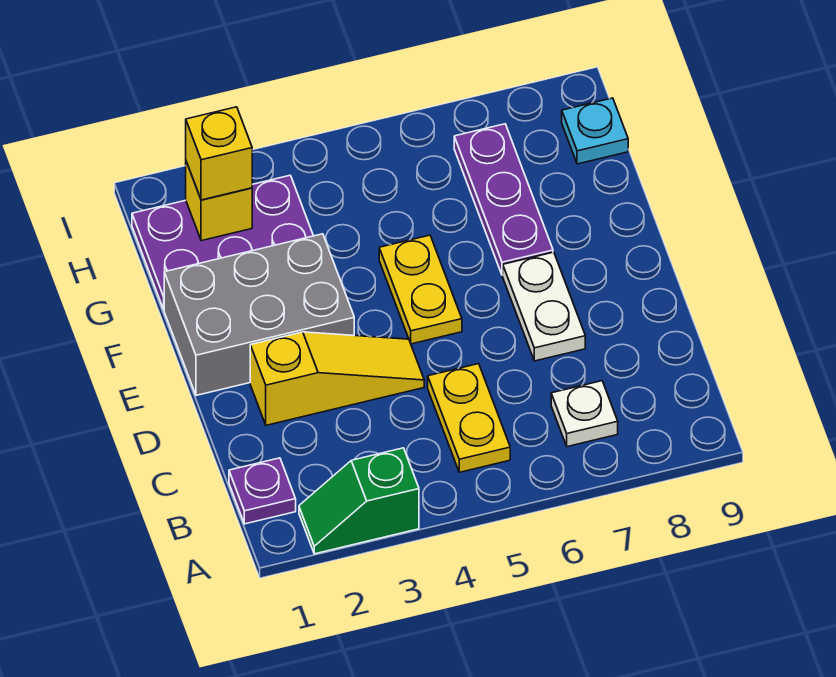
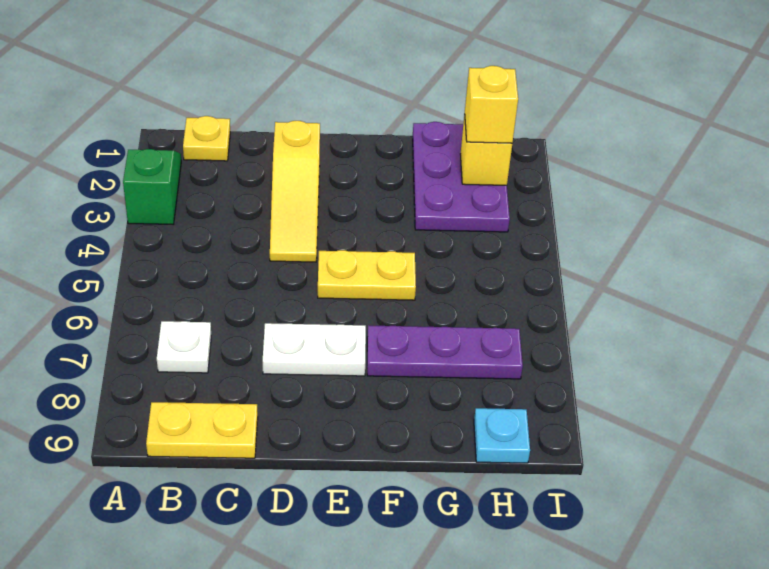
purple 1x1 plate [229,458,296,524] -> yellow 1x1 plate [183,116,230,161]
yellow 1x2 plate [428,364,510,472] -> yellow 1x2 plate moved to [146,402,258,458]
grey 2x3 brick [164,234,354,395] -> none

